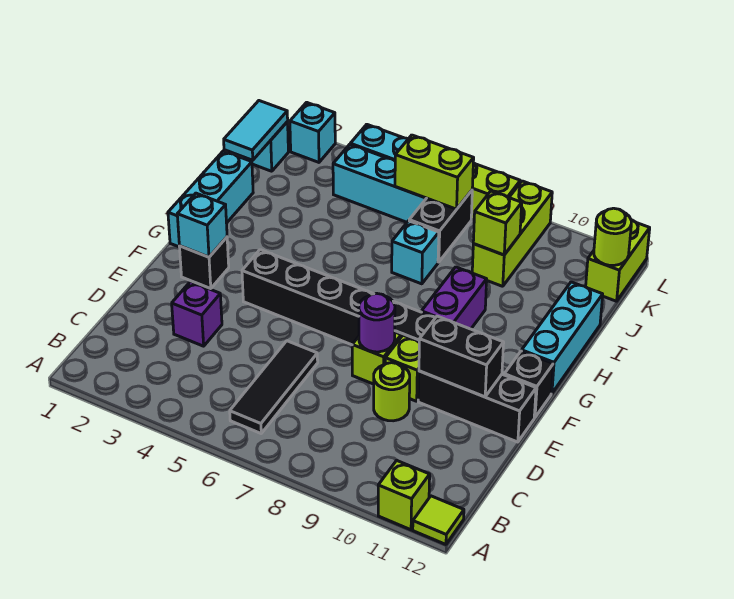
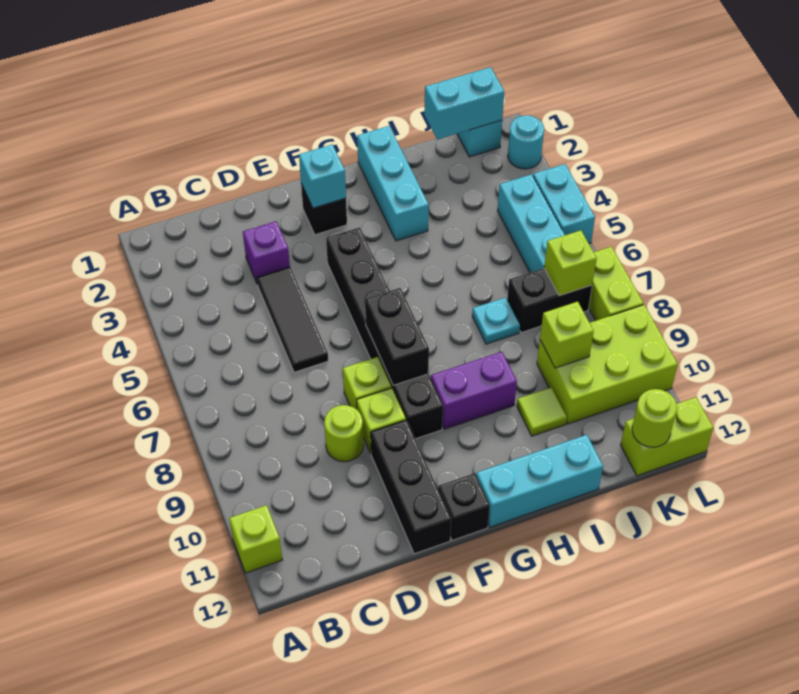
lime 1x1 tile [413,496,464,544] -> lime 1x1 tile moved to [517,387,567,436]
black 1x3 tile [230,341,318,433] -> black 1x3 tile turned to [257,267,328,372]
purple 1x1 round brick [359,293,395,352] -> none
black 1x2 brick [419,316,504,397] -> black 1x2 brick moved to [365,288,429,385]
cyan 1x3 brick [168,151,253,247] -> cyan 1x3 brick turned to [357,126,429,241]
cyan 1x1 brick [392,221,439,284] -> cyan 1x1 plate [472,297,520,344]
cyan 1x2 tile [224,101,288,160] -> cyan 1x2 brick [424,67,504,139]
lime 1x3 brick [472,181,552,286] -> lime 2x3 brick [537,305,678,424]
lime 1x2 brick [395,135,474,209] -> lime 1x1 brick [544,230,597,296]
cyan 1x1 brick [290,102,335,162] -> cyan 1x1 round brick [508,115,544,169]

